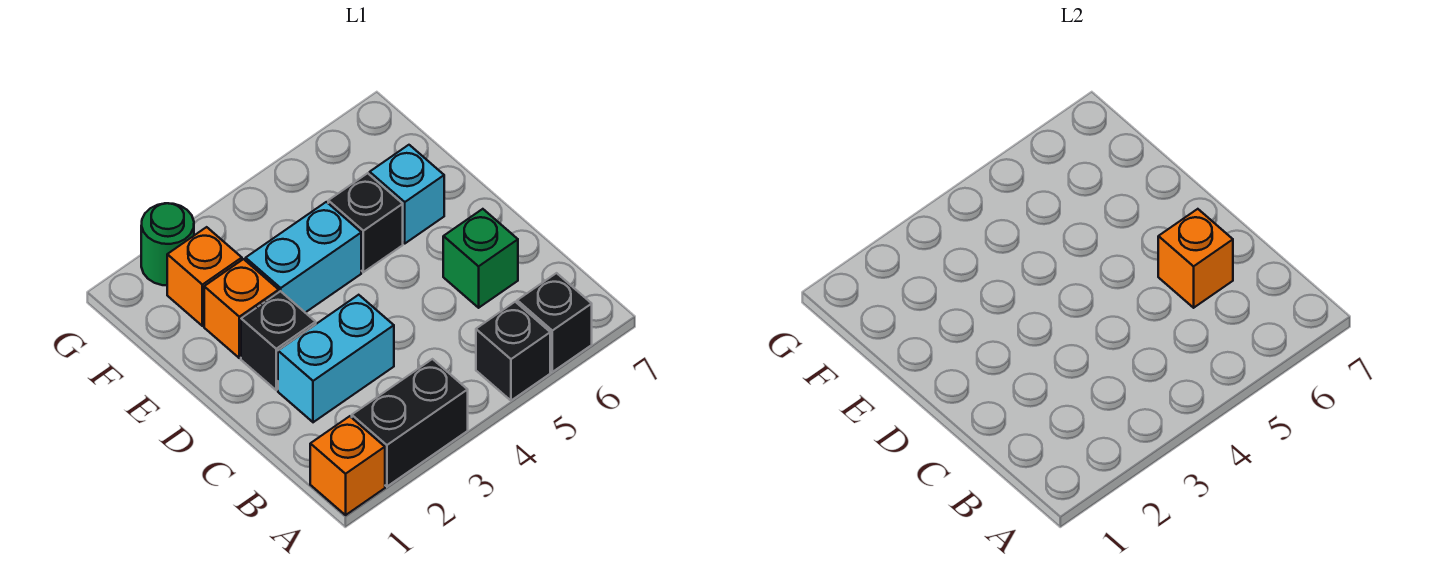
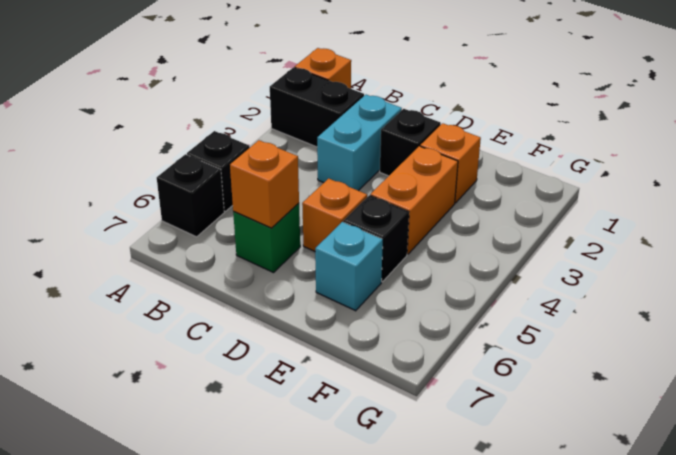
black 1x2 brick [352,359,468,486] -> black 1x2 brick turned to [270,67,364,147]
cyan 1x2 brick [246,202,361,313] -> orange 1x2 brick [370,146,458,254]
orange 1x1 brick [167,227,242,326] -> orange 1x1 brick moved to [302,178,367,251]
green 1x1 round brick [141,203,194,285] -> none

